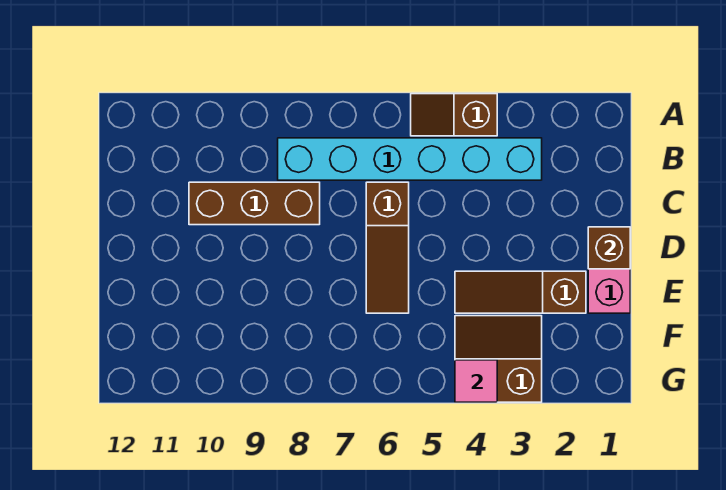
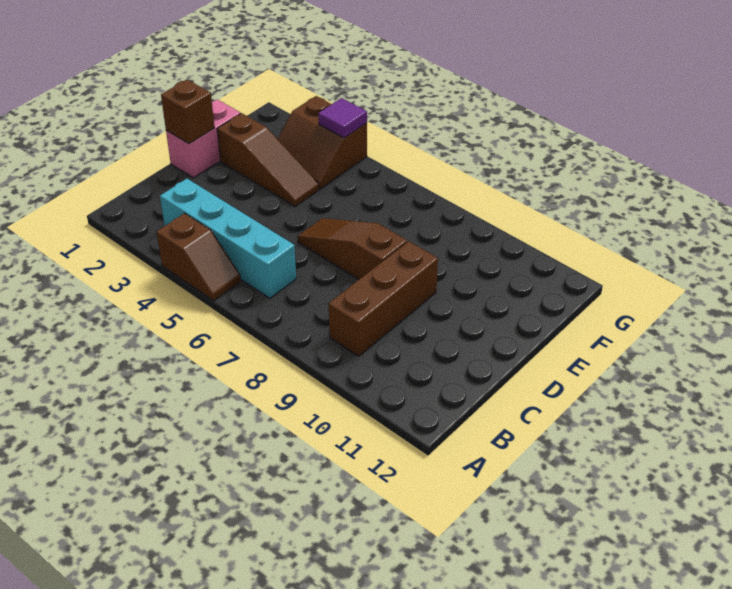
cyan 1x6 brick [278,138,542,180] -> cyan 1x4 brick [160,179,296,298]
brown 1x3 slope [366,182,409,313] -> brown 1x3 slope turned to [297,218,407,280]
brown 1x3 brick [189,182,320,225] -> brown 1x3 brick turned to [329,241,438,356]
pink 1x1 tile [455,360,497,402] -> purple 1x1 tile [318,98,367,138]

